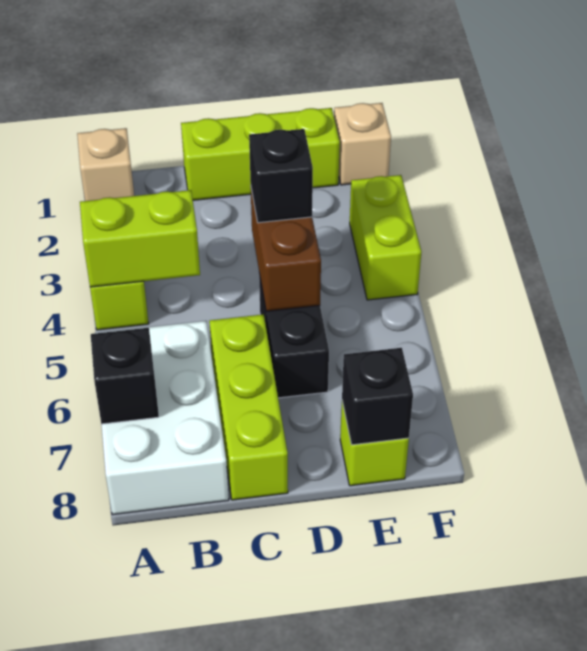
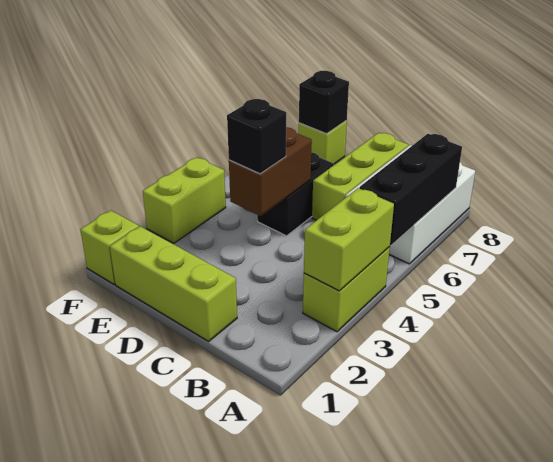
tan 1x1 brick [77,128,134,201] -> none
lime 1x2 brick [80,190,200,287] -> lime 1x2 brick turned to [304,188,394,291]
black 1x1 brick [91,328,159,424] -> black 1x3 brick [359,134,462,245]
tan 1x1 brick [334,103,391,185] -> lime 1x1 brick [80,210,139,285]

